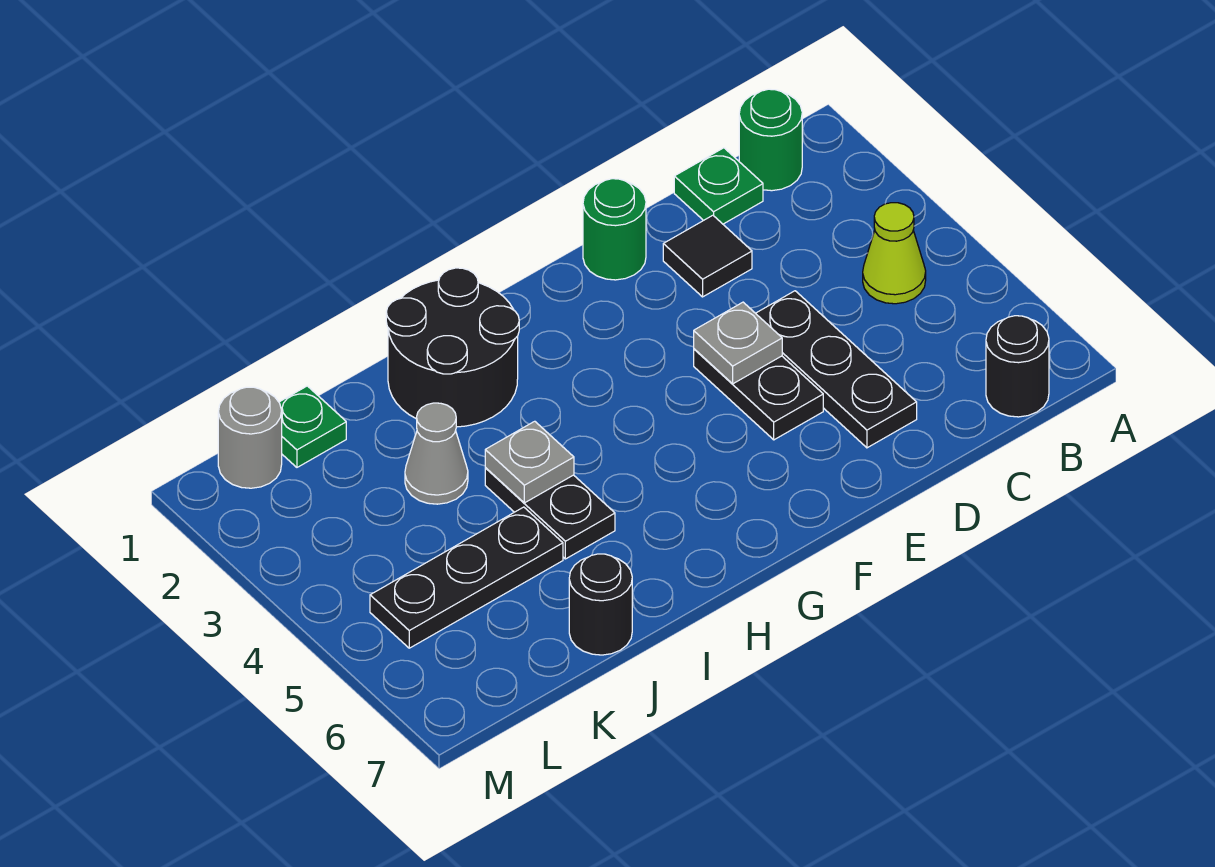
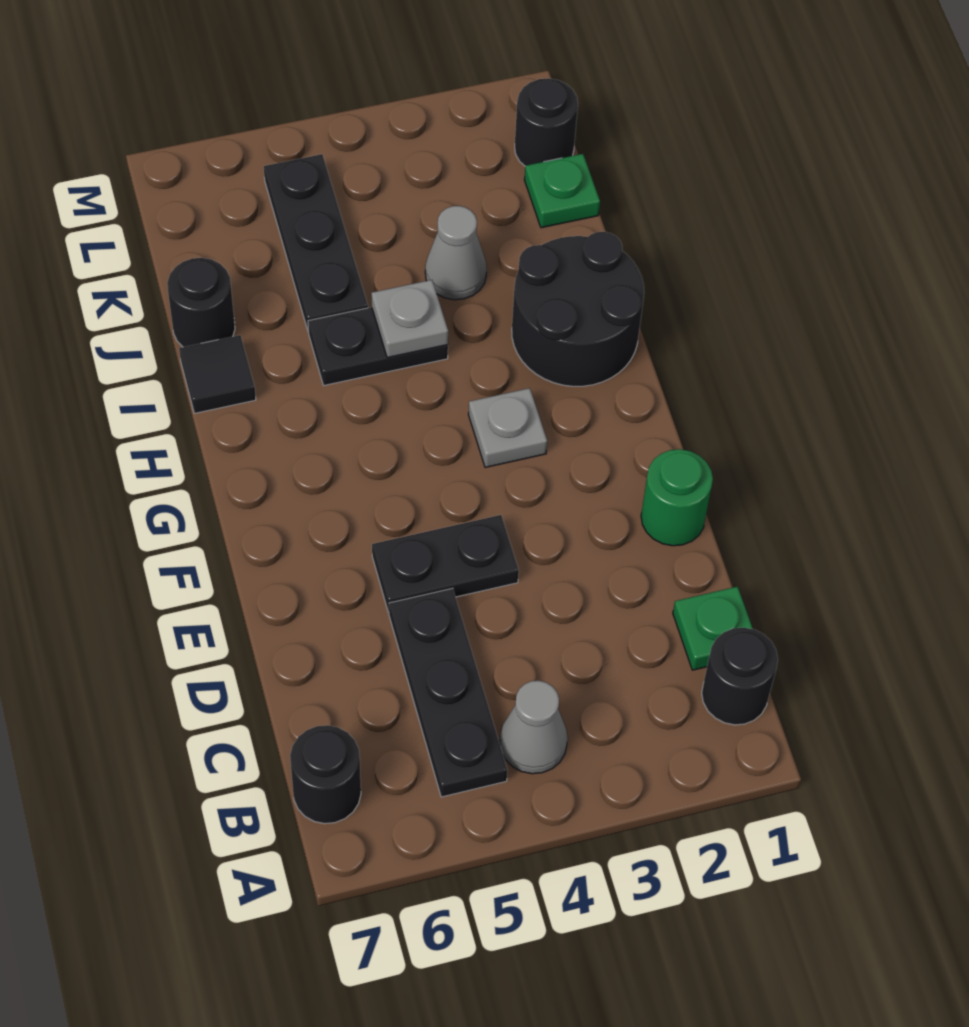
green 1x1 round brick [739,89,802,191] -> black 1x1 round brick [702,628,778,725]
lime 1x1 cone [863,203,926,304] -> grey 1x1 cone [500,681,568,774]
black 1x1 tile [663,215,752,297] -> black 1x1 tile moved to [179,335,256,413]
black 1x3 plate [756,291,917,448] -> black 1x3 plate turned to [389,588,508,797]
grey 1x1 plate [694,302,782,384] -> grey 1x1 plate moved to [468,388,547,467]
grey 1x1 round brick [218,387,282,488] -> black 1x1 round brick [515,78,578,166]

